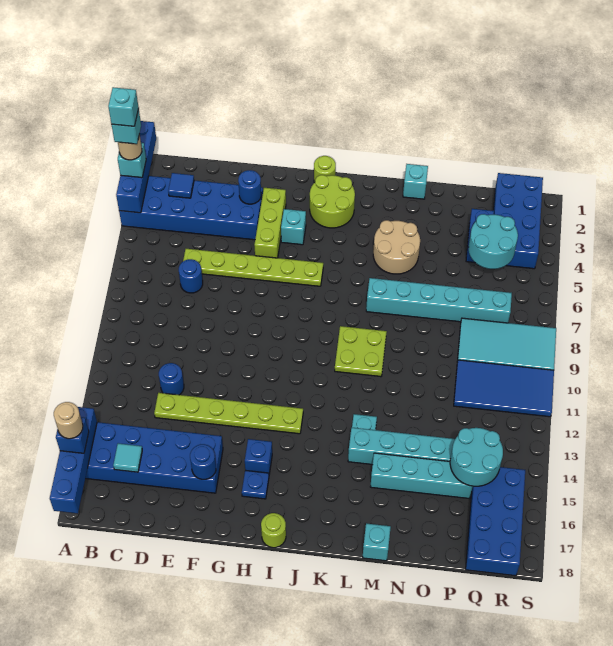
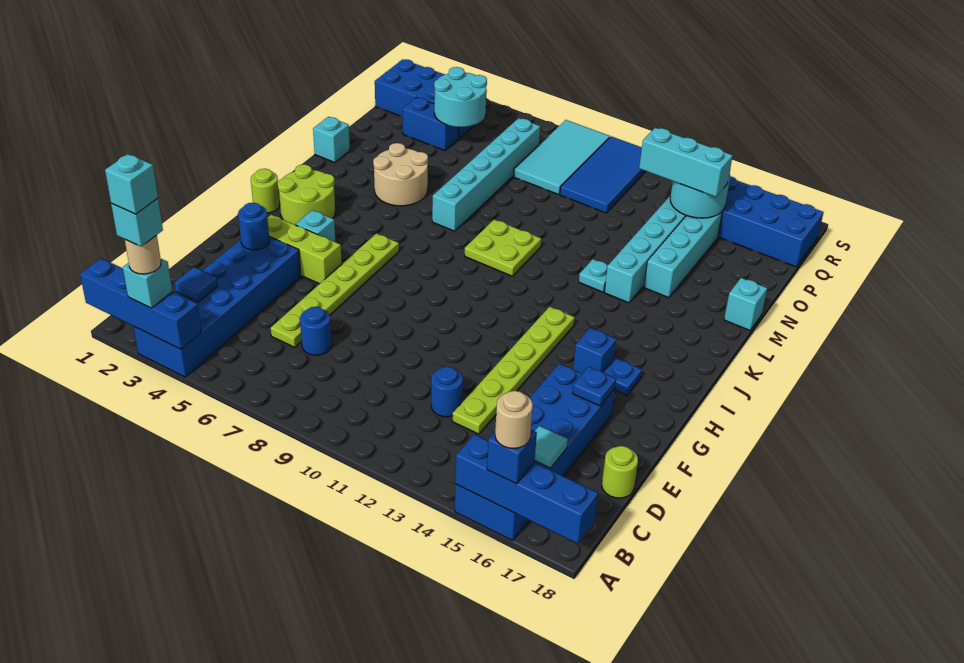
blue 1x1 round brick [190,444,216,479] -> blue 1x1 plate [573,367,616,406]
lime 1x1 round brick [261,513,286,548] -> lime 1x1 round brick moved to [602,446,638,498]
none -> cyan 1x3 brick [639,128,733,197]

